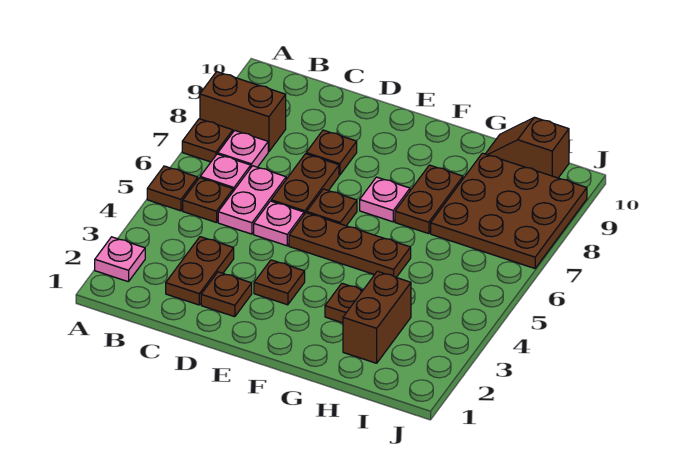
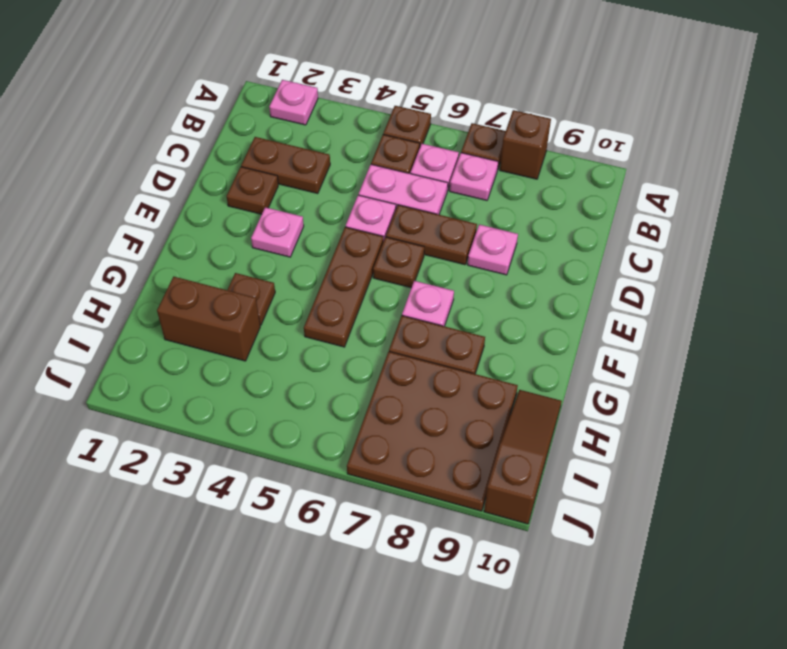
brown 1x2 brick [200,72,286,152] -> brown 1x1 brick [500,110,551,179]
brown 1x1 plate [306,130,357,175] -> pink 1x1 plate [468,224,518,275]
brown 1x1 plate [254,260,305,305] -> pink 1x1 plate [251,207,304,257]
brown 1x2 slope [486,117,569,178] -> brown 1x3 slope [484,390,562,524]

